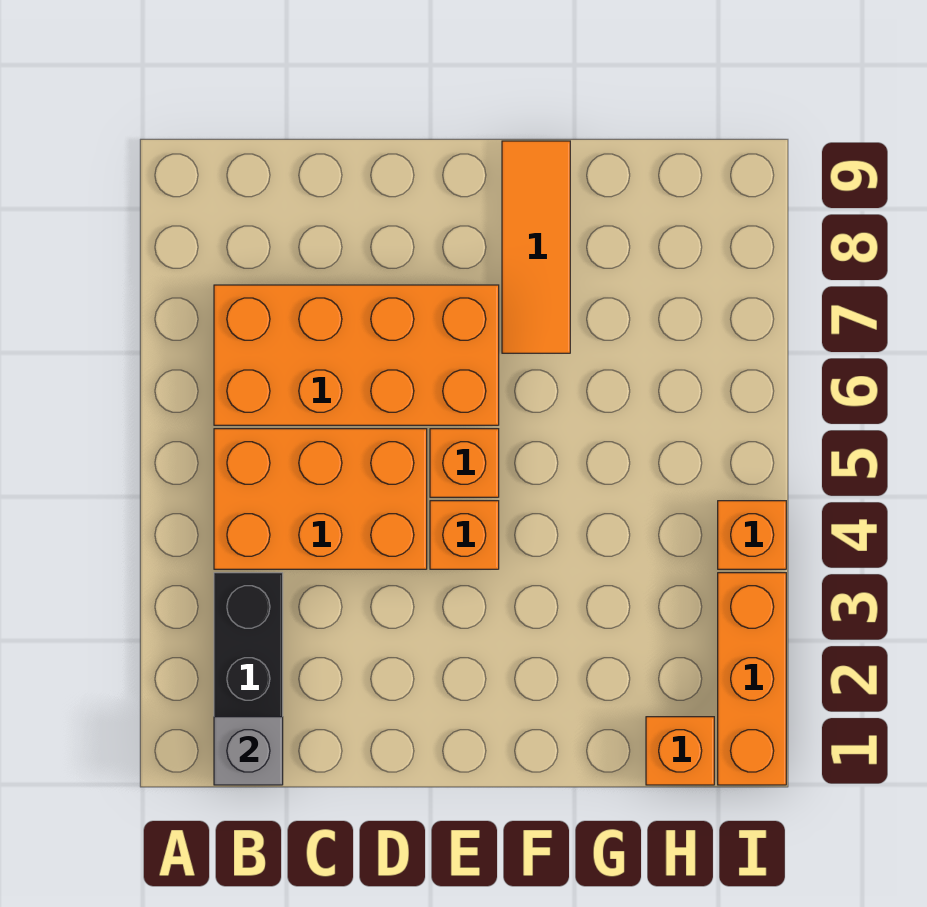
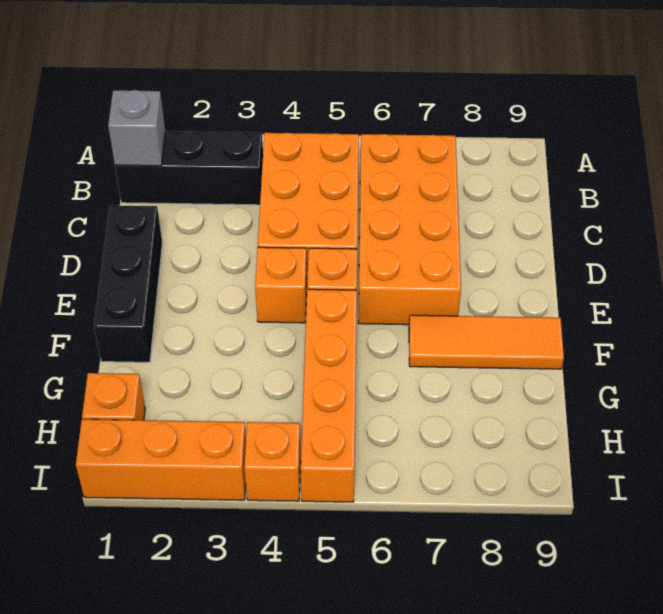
none -> black 1x3 brick [94,205,162,362]
none -> orange 1x4 brick [301,289,357,502]

